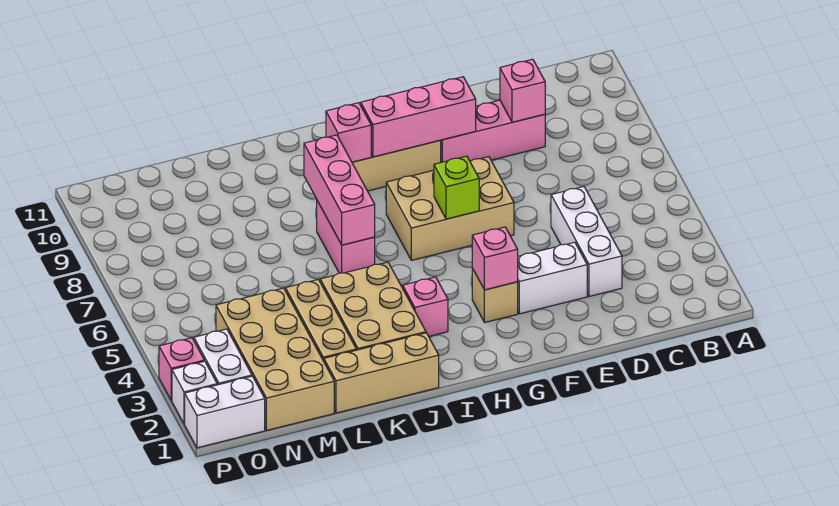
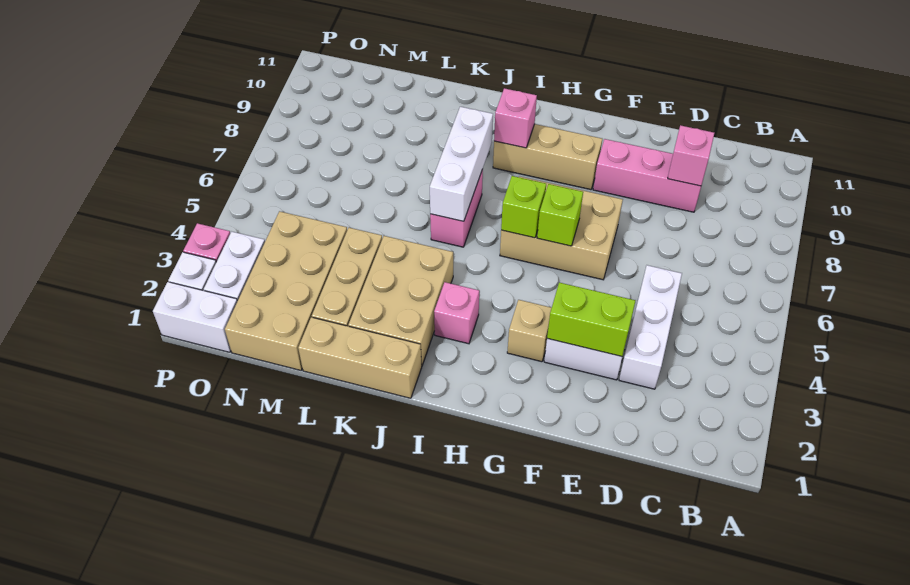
none -> lime 1x2 brick [547,283,635,356]
pink 1x3 brick [361,77,476,157] -> none
pink 1x1 brick [472,227,518,290] -> none
none -> lime 1x1 brick [501,176,546,238]
pink 1x3 brick [304,135,375,245] -> white 1x3 brick [430,107,493,221]

